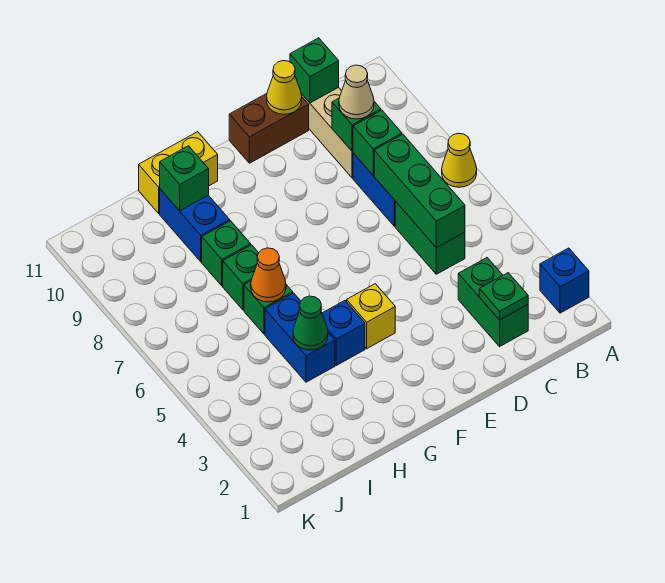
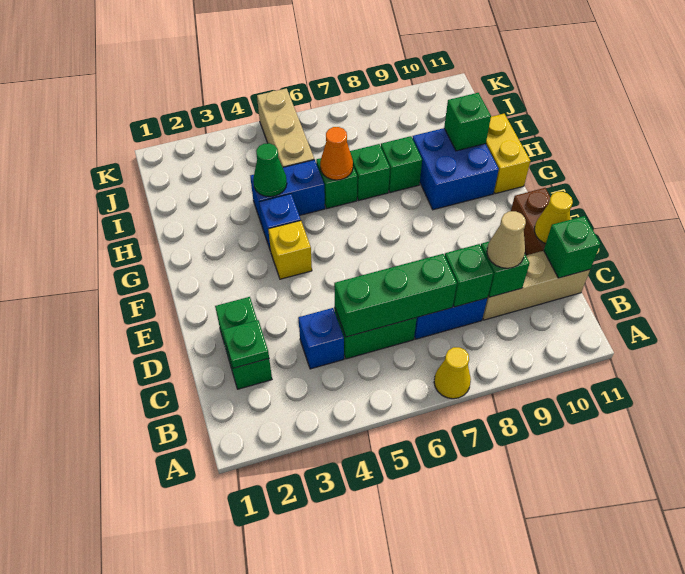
blue 1x1 brick [540,248,589,313] -> blue 1x1 brick moved to [298,308,344,369]
green 1x2 brick [458,258,528,347] -> green 1x2 brick turned to [215,297,272,389]
blue 1x2 brick [160,189,230,262] -> blue 2x2 brick [412,128,499,210]
none -> tan 1x3 brick [257,88,314,167]

